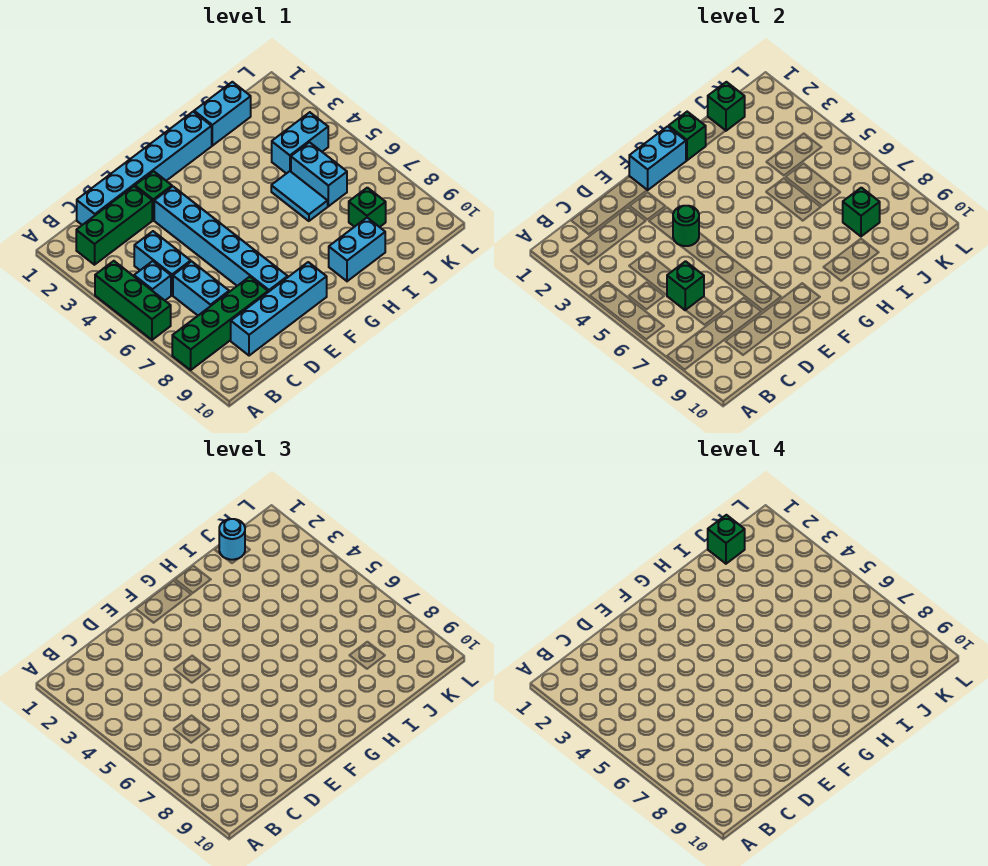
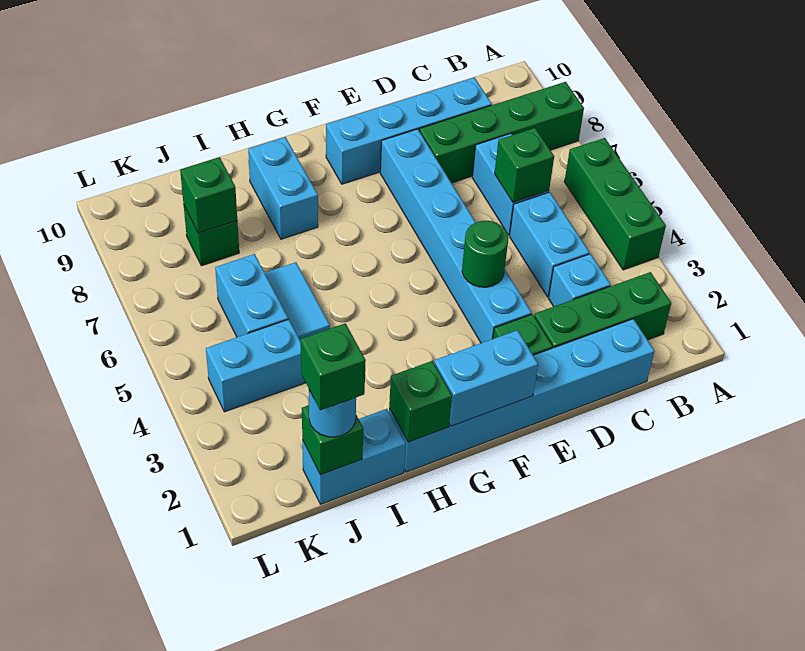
cyan 1x1 brick [134,261,171,300] -> cyan 1x1 brick moved to [549,254,611,307]
cyan 1x2 brick [329,218,385,281] -> cyan 1x2 brick turned to [248,137,318,239]

